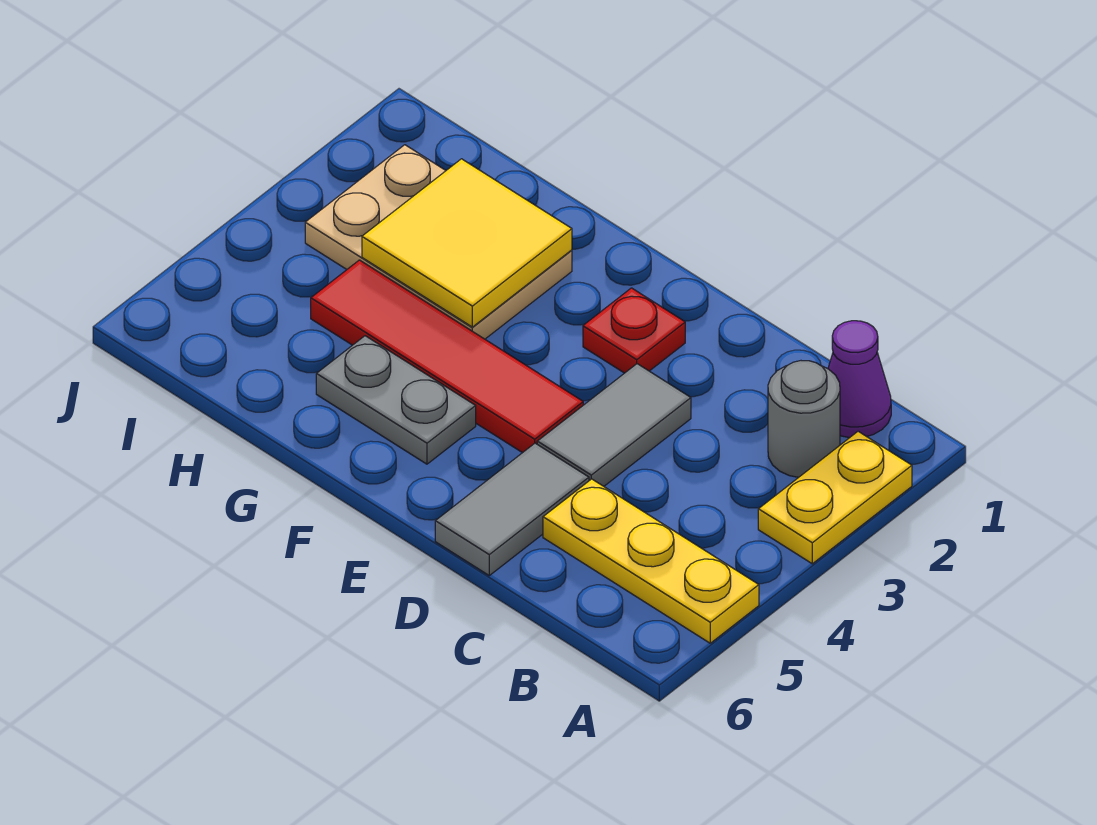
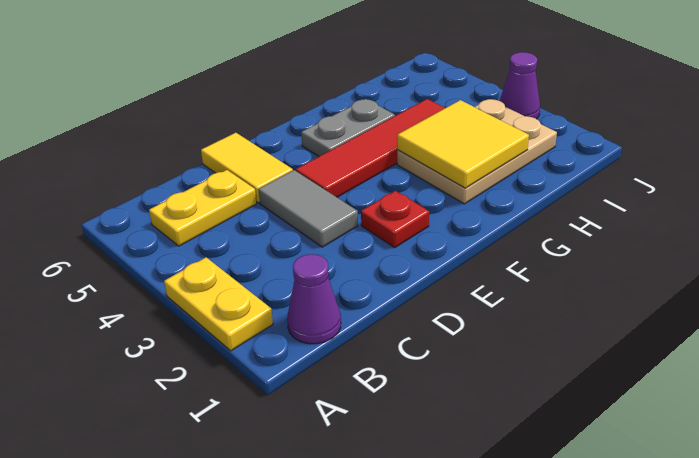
yellow 1x3 plate [543,479,759,643] -> yellow 1x2 plate [149,170,257,246]
grey 1x1 round brick [768,361,840,477] -> none
grey 1x2 tile [435,443,589,575] -> yellow 1x2 tile [201,133,293,203]
none -> purple 1x1 cone [500,52,540,119]

